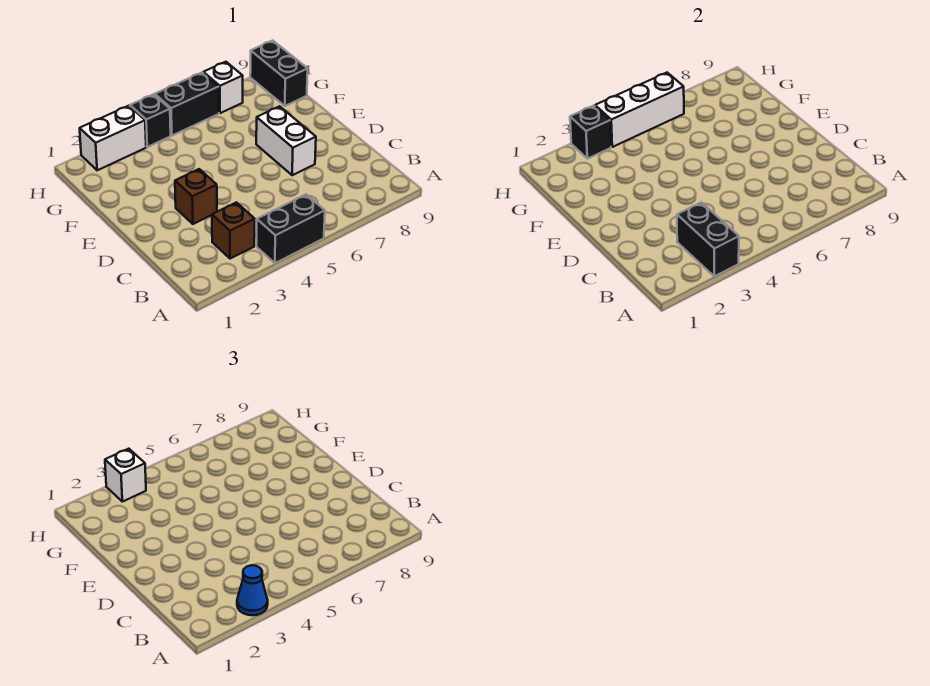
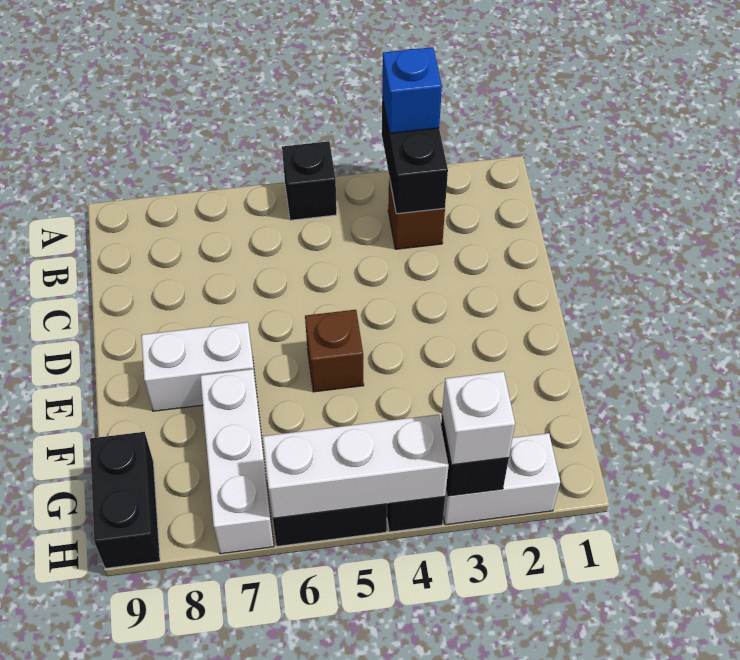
blue 1x1 cone [237,565,268,615] -> blue 1x1 brick [382,47,442,133]
black 1x2 brick [257,194,325,263] -> black 1x1 brick [282,141,337,220]
brown 1x1 brick [175,169,217,224] -> brown 1x1 brick moved to [305,310,364,392]
white 1x2 brick [256,106,316,175] -> white 1x2 brick turned to [141,322,257,411]
white 1x1 brick [203,62,243,113] -> white 1x3 brick [200,369,274,554]

